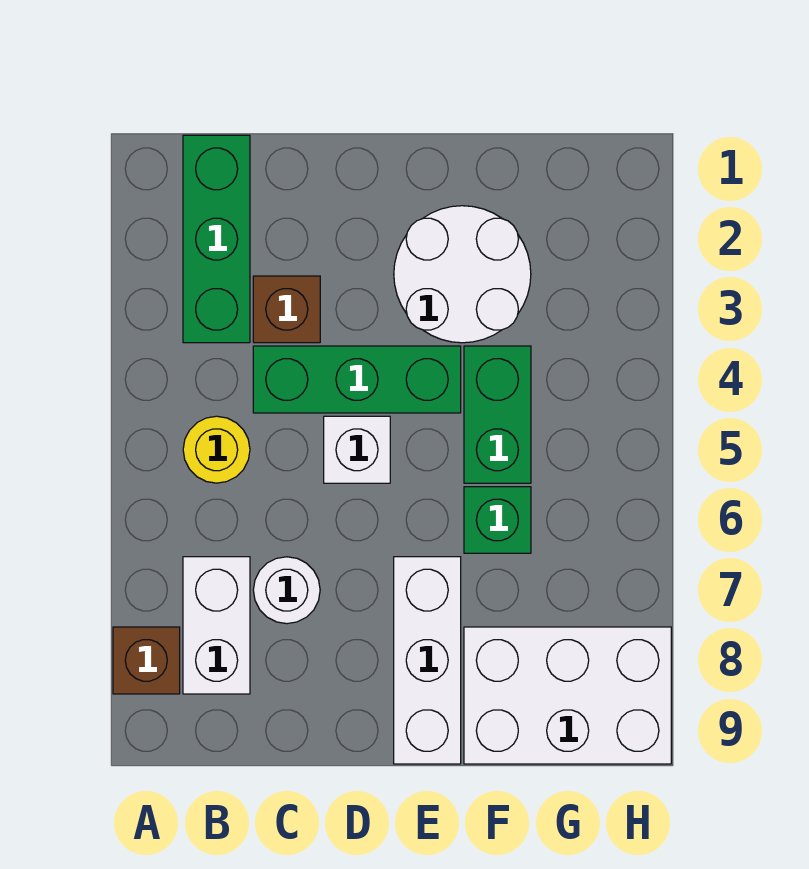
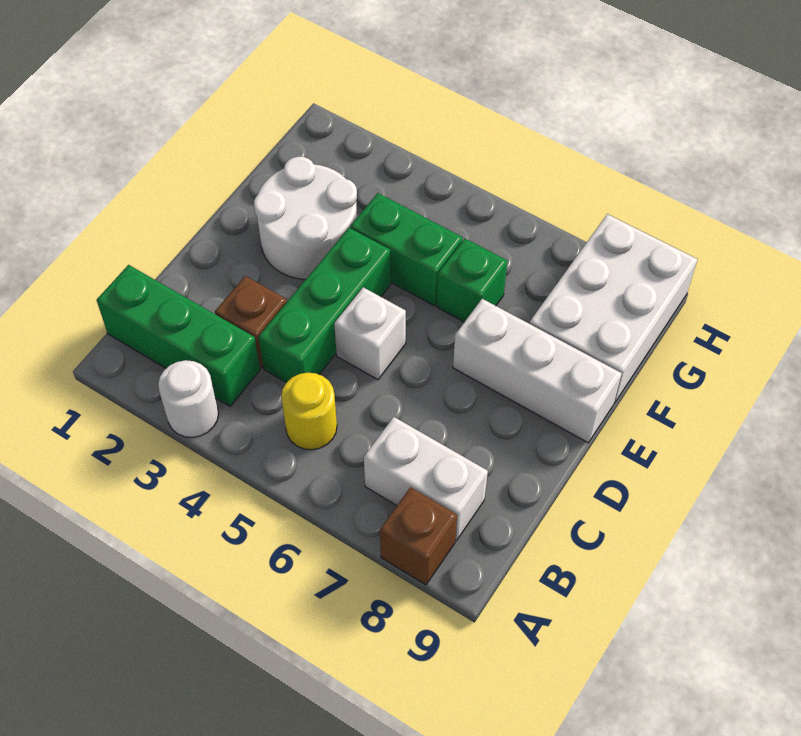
white 1x1 round brick [253,557,320,624] -> white 1x1 round brick moved to [158,360,219,437]

